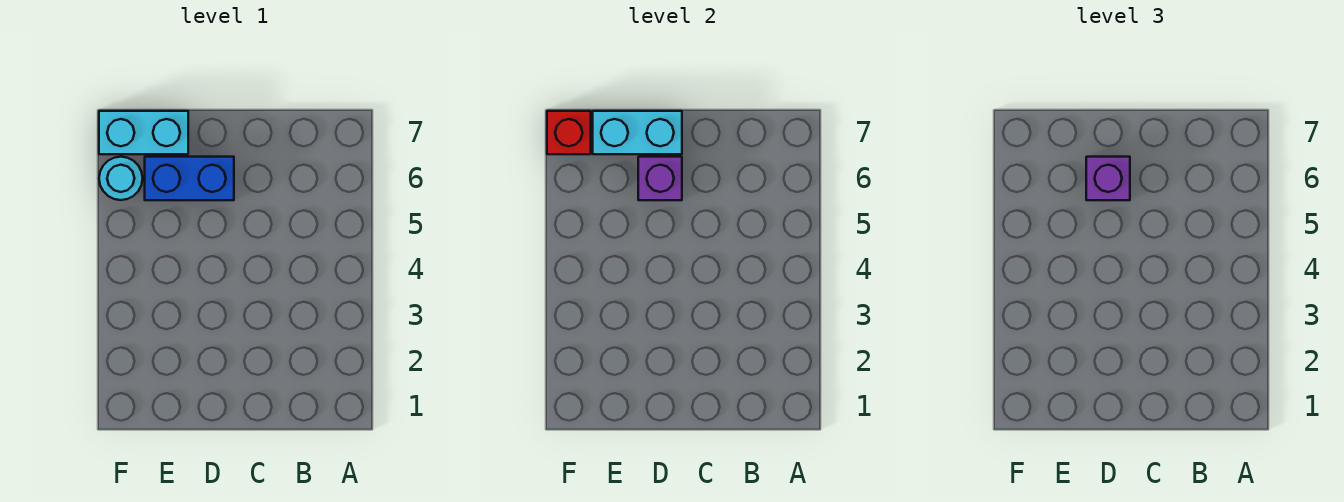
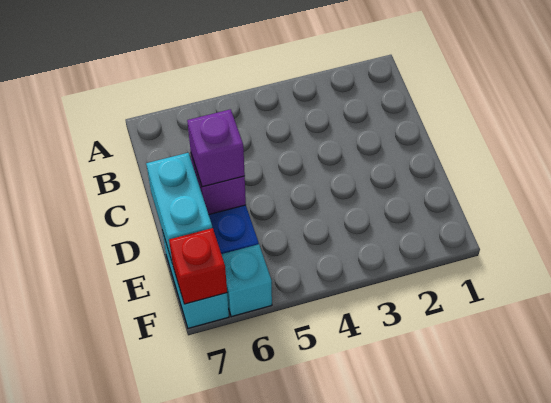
cyan 1x1 round brick [99,157,143,200] -> cyan 1x1 brick [221,244,272,317]

